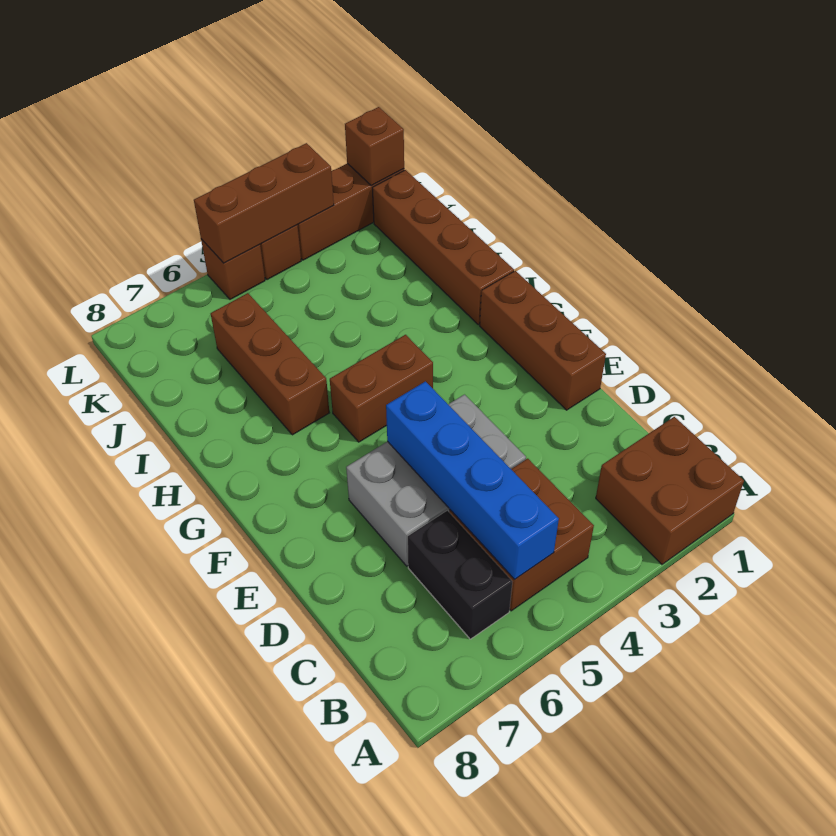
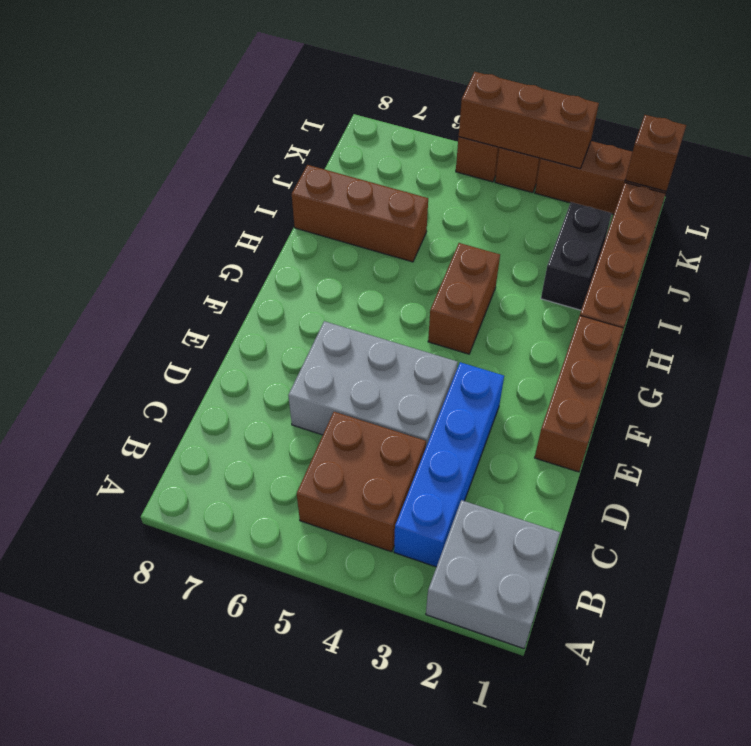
brown 2x2 brick [596,417,744,564] -> grey 2x2 brick [426,500,560,649]
blue 1x4 brick [386,381,559,579] -> blue 1x4 brick moved to [394,362,504,567]
black 1x2 brick [408,511,512,639] -> black 1x2 brick moved to [541,202,612,310]
brown 1x2 brick [330,335,433,442] -> brown 1x2 brick turned to [428,243,500,354]
brown 1x3 brick [211,293,329,435] -> brown 1x3 brick turned to [292,165,428,262]

